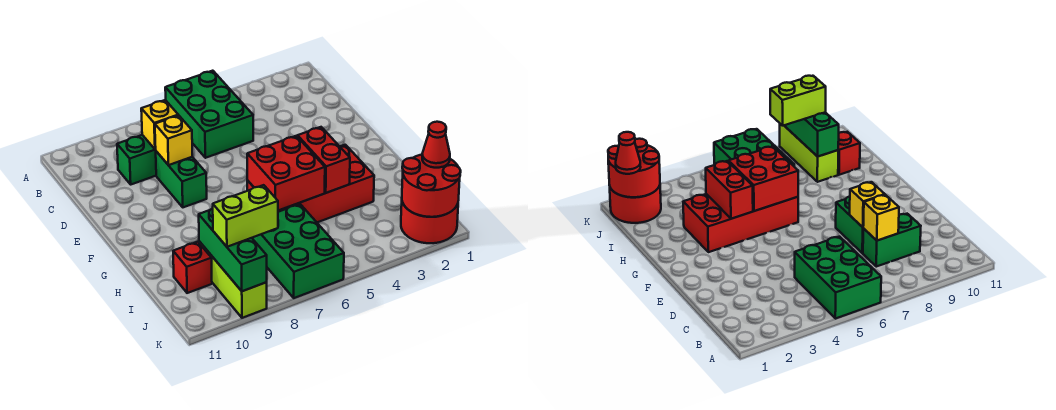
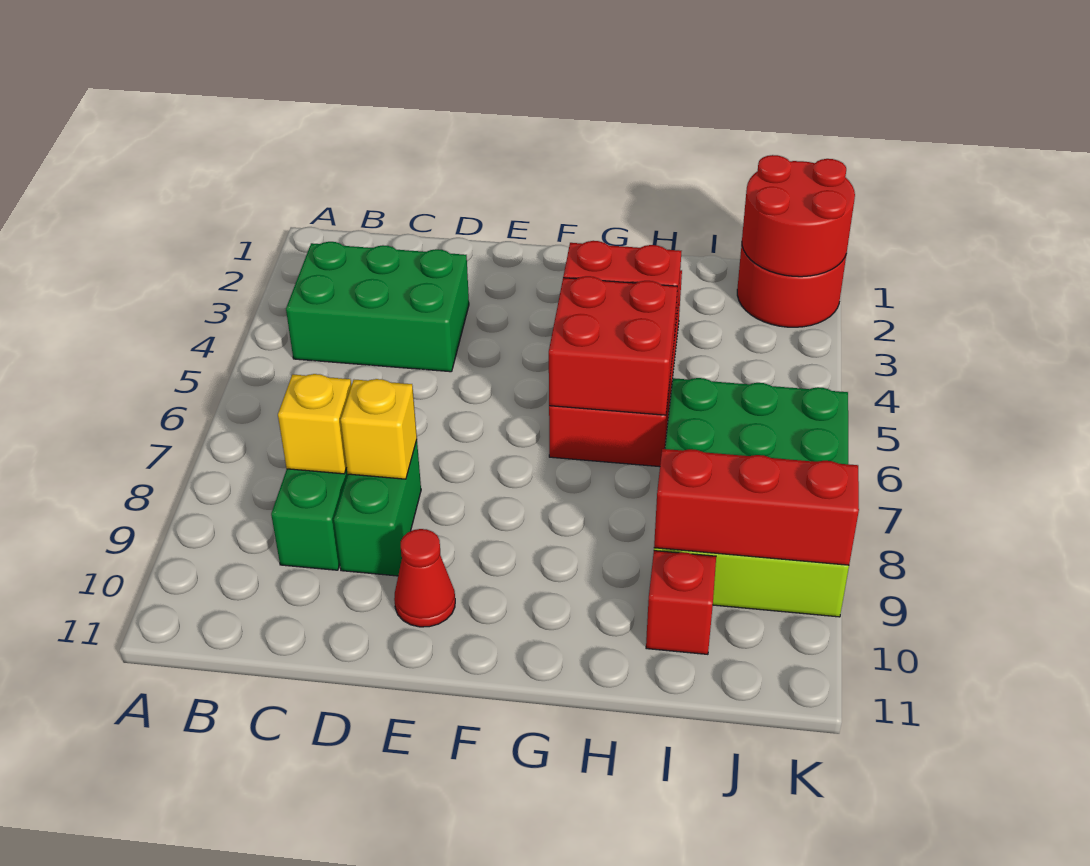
green 2x3 brick [165,71,253,158] -> green 2x3 brick moved to [286,242,469,372]
green 1x2 brick [156,151,207,207] -> green 1x2 brick turned to [334,440,421,576]
green 1x3 brick [199,208,267,291] -> red 1x3 brick [654,449,859,565]
red 1x1 cone [422,122,450,168] -> red 1x1 cone moved to [394,529,455,627]
lime 1x2 brick [213,185,278,247] -> none

